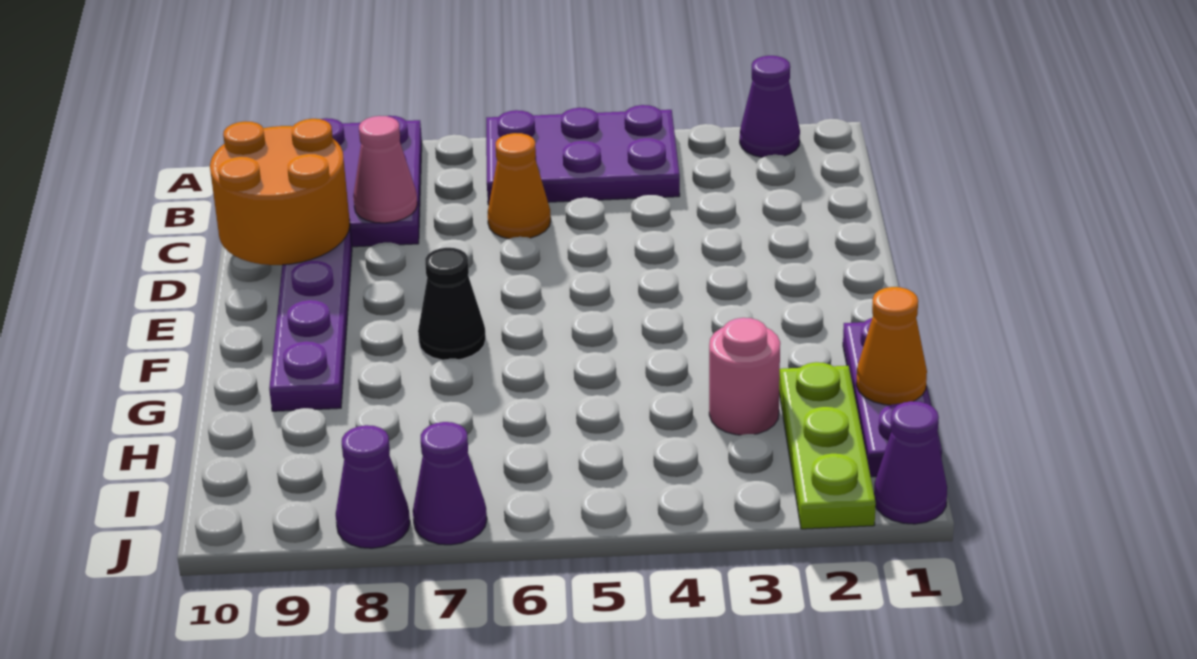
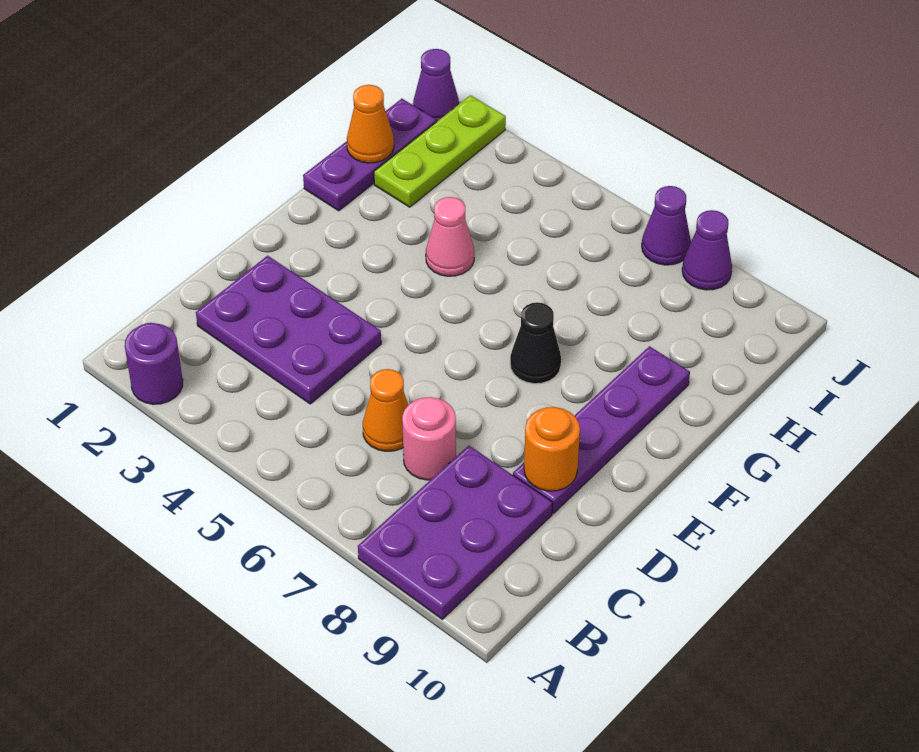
purple 1x1 cone [740,56,800,157] -> purple 1x1 round brick [125,323,183,404]
purple 2x3 plate [486,105,680,205] -> purple 2x3 plate moved to [196,256,381,404]
pink 1x1 cone [353,116,417,223] -> pink 1x1 cone moved to [426,197,474,276]
orange 2x2 round brick [210,119,350,265] -> orange 1x1 round brick [524,407,580,491]
pink 1x1 round brick [709,318,780,435] -> pink 1x1 round brick moved to [402,397,456,480]

